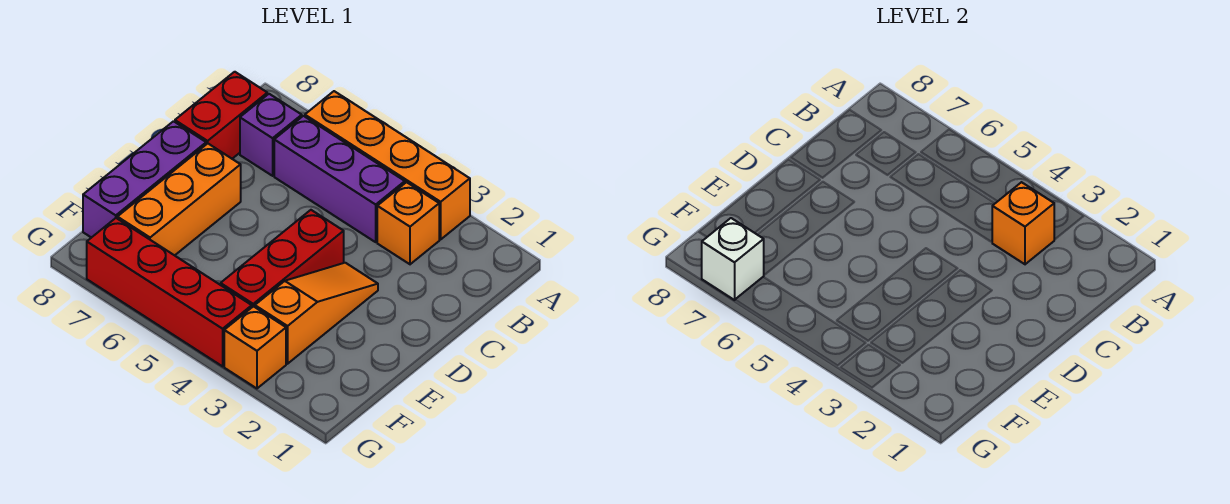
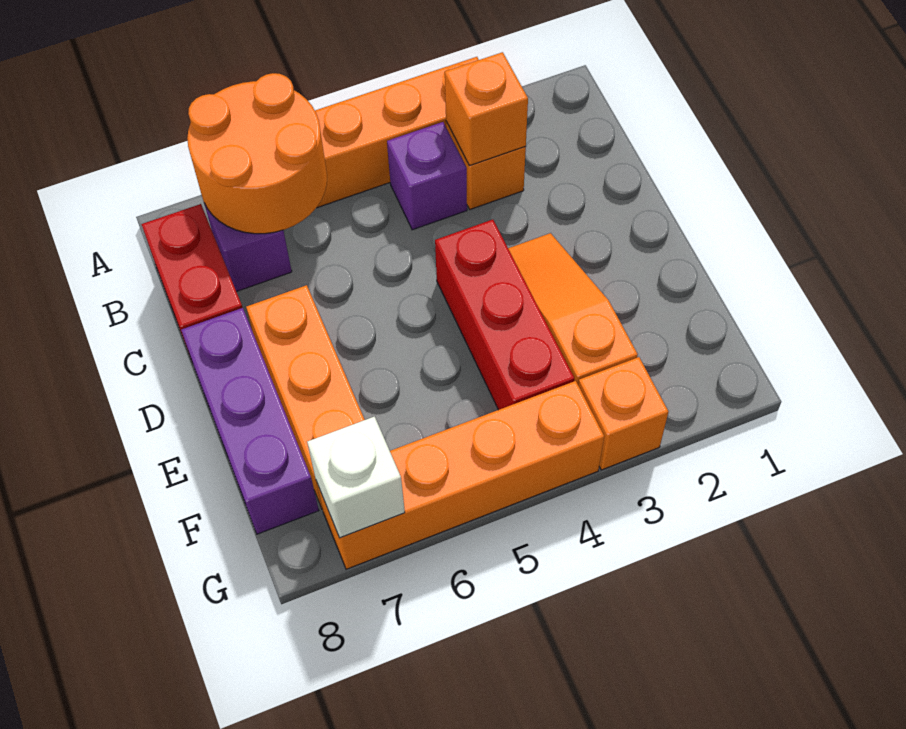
none -> orange 2x2 round brick [187,73,327,234]
purple 1x3 brick [274,116,405,242] -> purple 1x1 brick [387,122,467,230]
red 1x4 brick [87,218,252,366] -> orange 1x4 brick [316,381,604,569]

